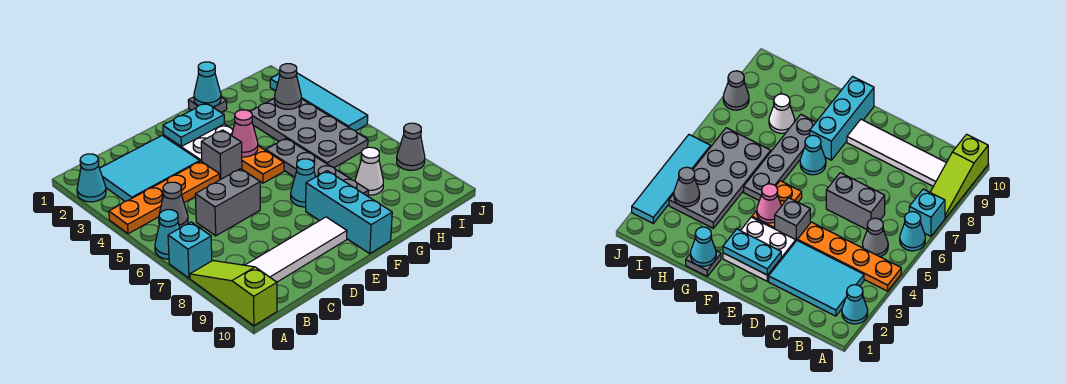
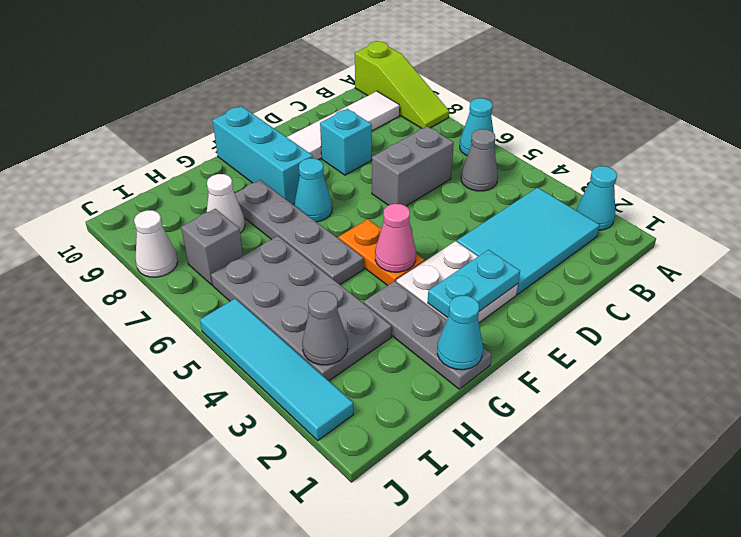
orange 1x4 plate [109,161,220,234] -> none
cyan 1x1 brick [168,222,212,278] -> cyan 1x1 brick moved to [320,109,372,175]
grey 1x1 brick [201,130,242,180] -> grey 1x1 brick moved to [181,209,243,285]
grey 1x1 plate [188,97,227,112] -> grey 1x3 plate [364,281,492,389]
grey 1x1 cone [397,123,425,170] -> white 1x1 cone [134,210,178,277]

